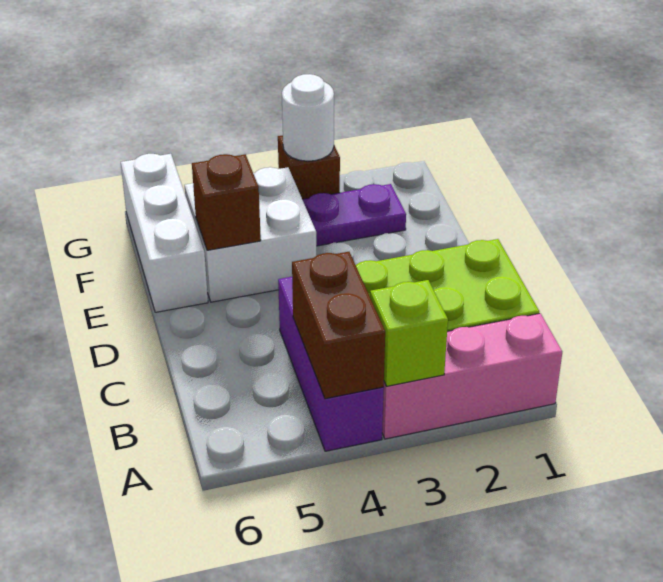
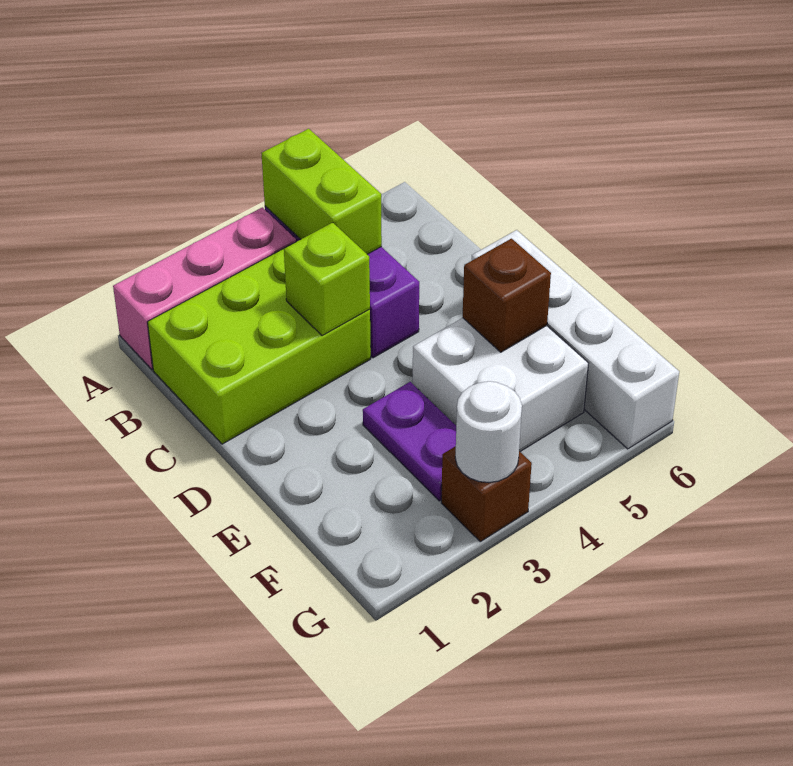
lime 1x1 brick [370,280,448,386] -> lime 1x1 brick moved to [284,223,370,336]
brown 1x2 brick [292,252,385,399] -> lime 1x2 brick [262,129,382,254]
white 1x3 brick [121,154,208,312] -> white 1x4 brick [472,230,679,449]
purple 1x2 plate [302,184,406,246] -> purple 1x2 plate turned to [363,382,456,501]

